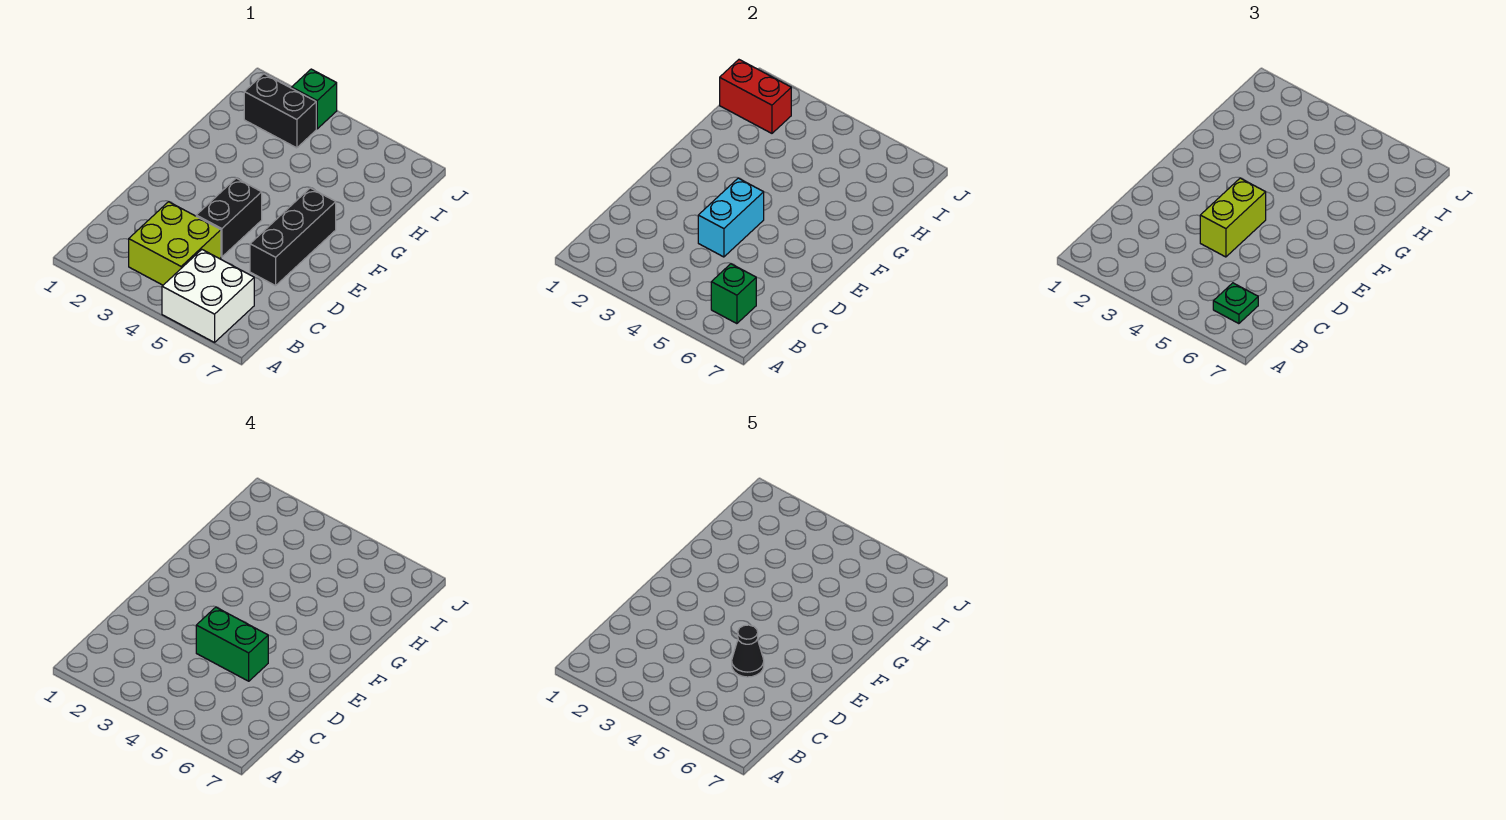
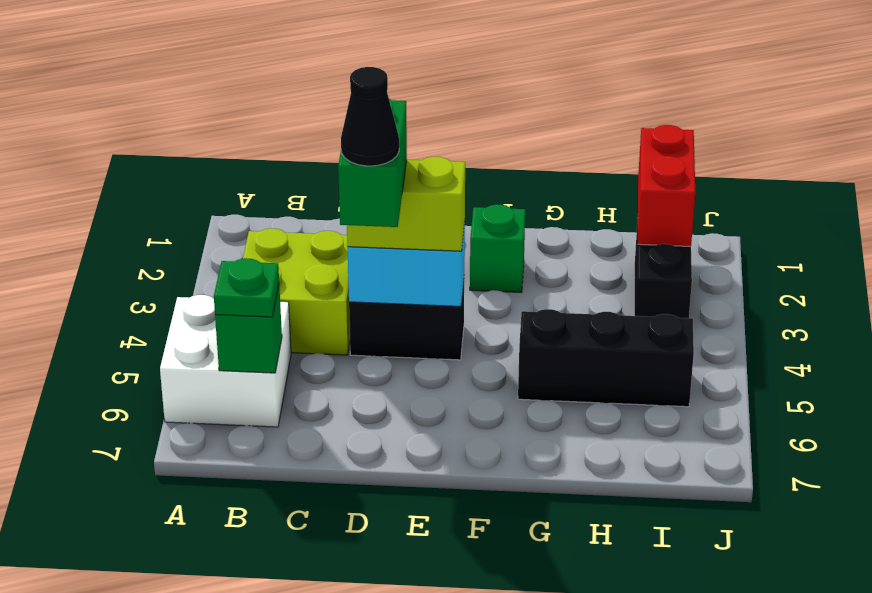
black 1x3 brick [250,188,336,286] -> black 1x3 brick moved to [518,309,694,407]
green 1x1 brick [292,69,337,129] -> green 1x1 brick moved to [470,204,525,293]

